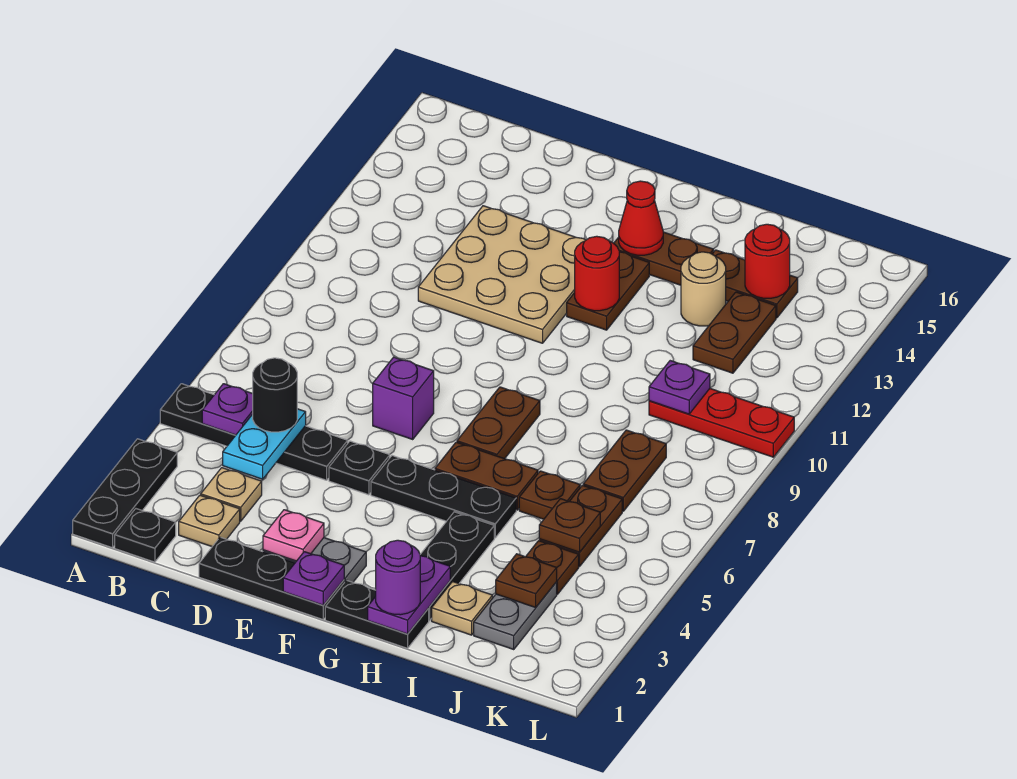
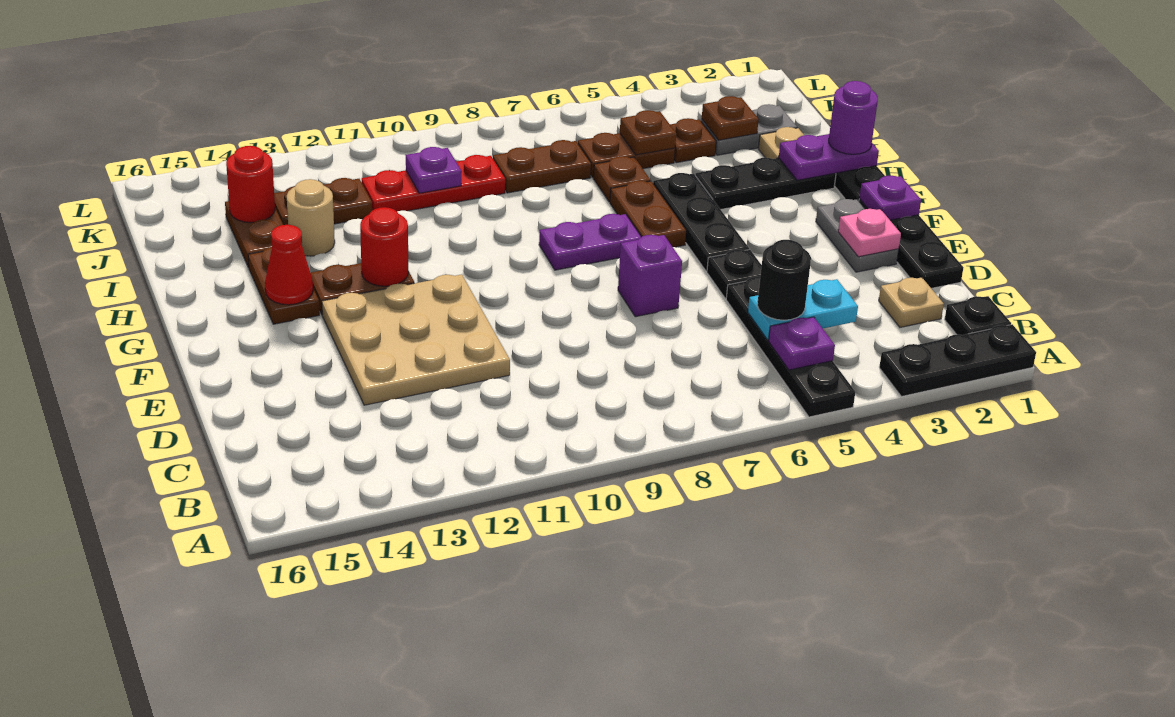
tan 1x1 plate [201,468,262,521] -> none
brown 1x2 plate [457,387,540,459] -> purple 1x2 plate [539,214,641,270]
red 1x3 plate [649,389,794,457] -> red 1x3 plate turned to [362,155,505,211]

